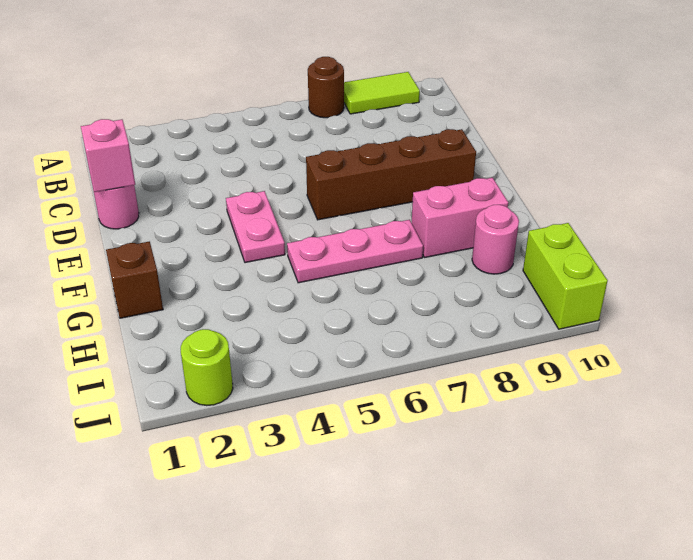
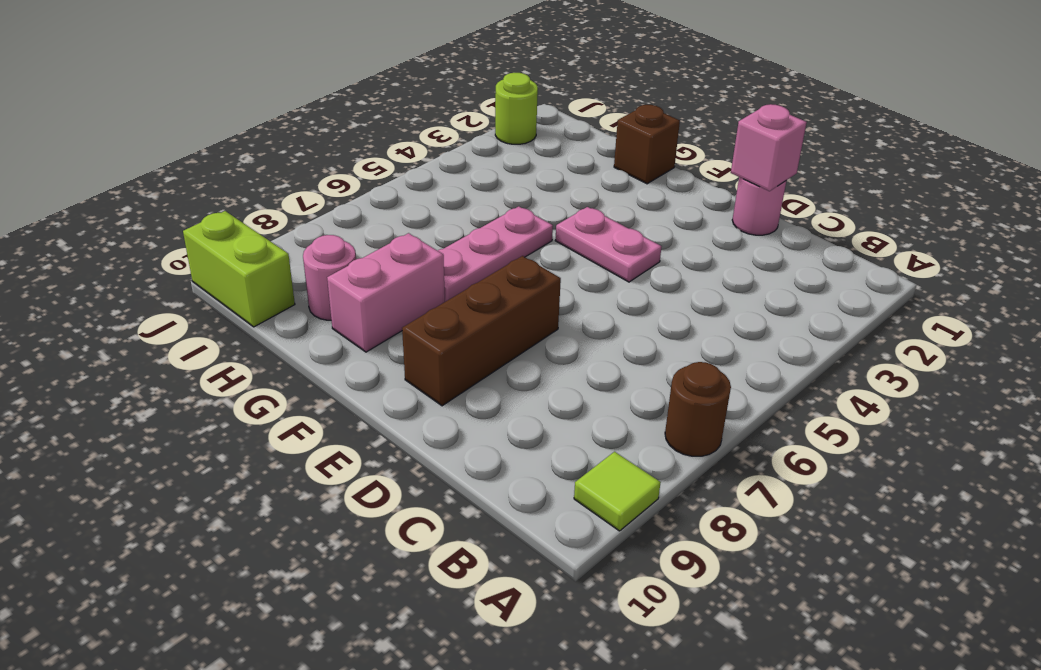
lime 1x2 tile [344,72,420,114] -> lime 1x1 tile [574,452,661,531]
brown 1x4 brick [306,129,476,220] -> brown 1x3 brick [402,256,561,406]

